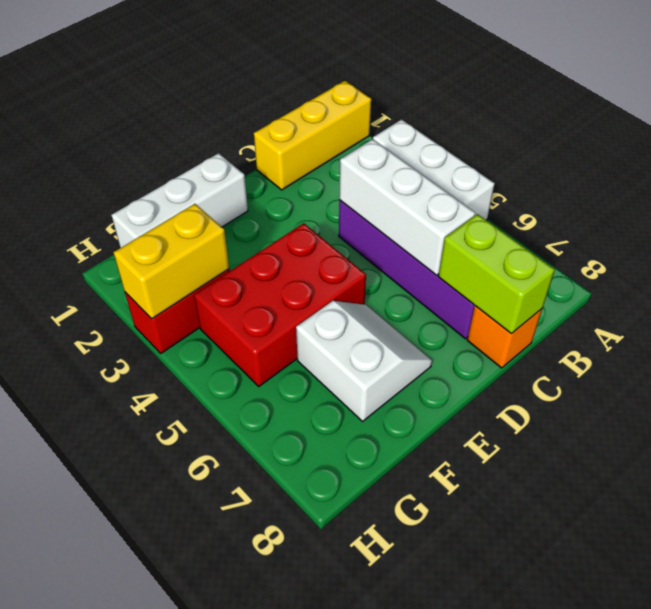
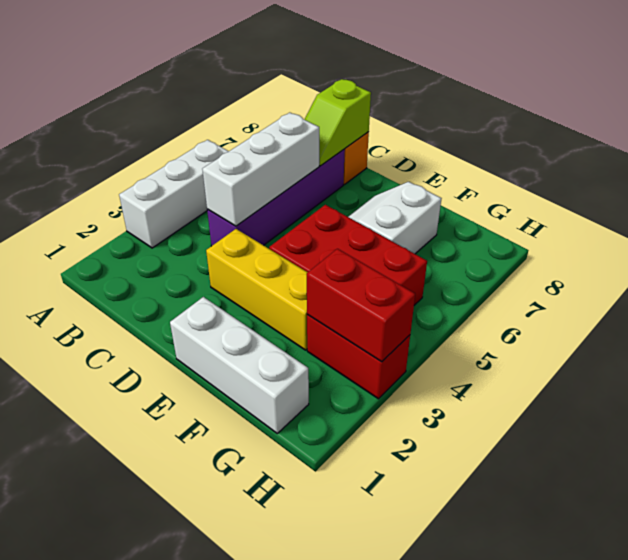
yellow 1x3 brick [254,81,371,190] -> yellow 1x3 brick moved to [206,229,308,350]
lime 1x2 brick [438,214,555,333] -> lime 1x2 slope [304,79,371,166]
yellow 1x2 brick [114,204,229,319] -> red 1x2 brick [307,249,415,362]

